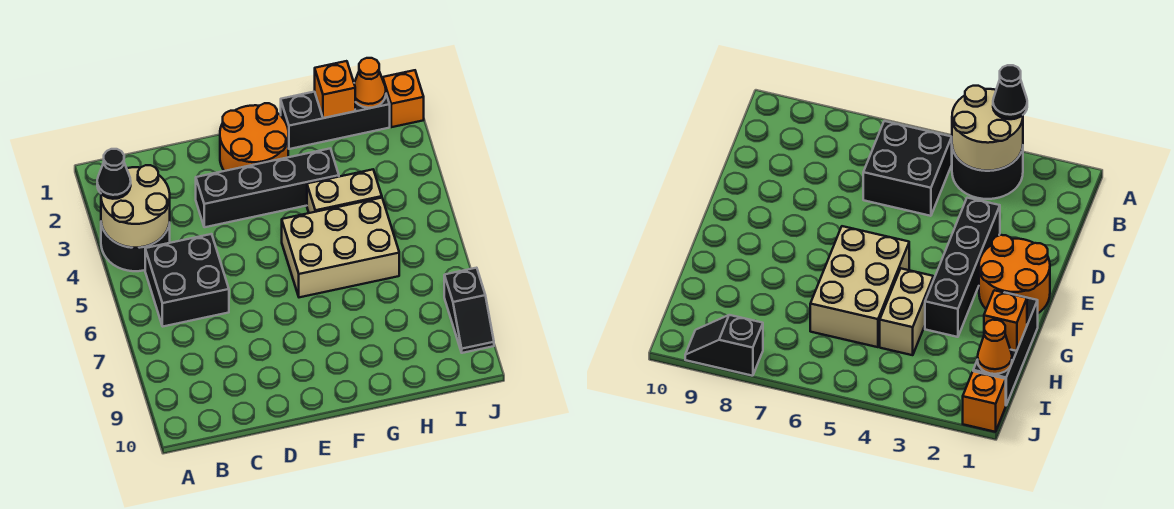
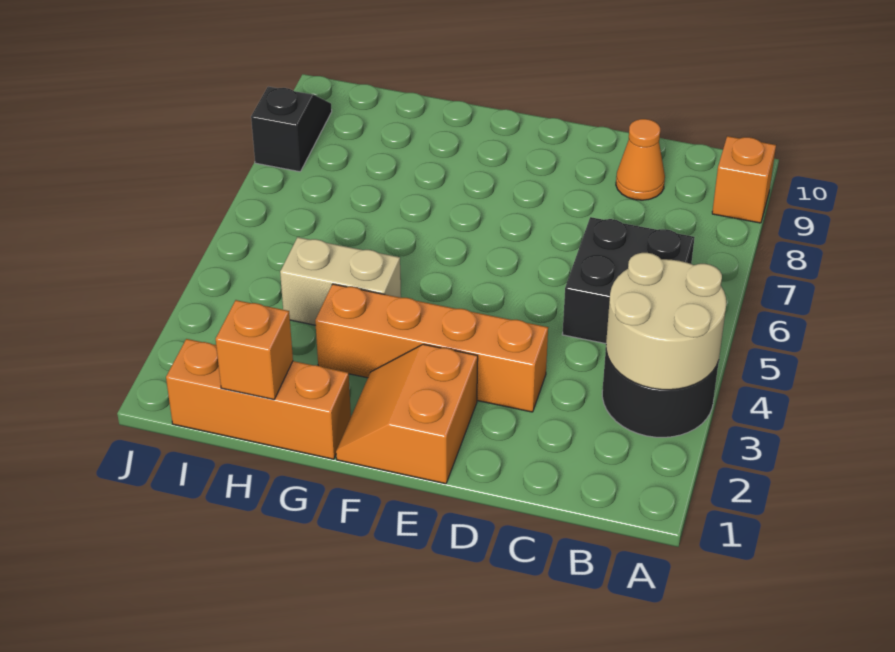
black 1x1 cone [97,149,131,199] -> none
black 1x4 brick [196,149,339,227] -> orange 1x4 brick [315,284,548,412]
orange 2x2 round brick [220,103,288,171] -> orange 2x2 slope [336,344,478,484]
tan 2x3 brick [282,198,399,297] -> none
black 1x3 brick [281,92,390,149] -> orange 1x3 brick [166,339,351,459]
orange 1x1 cone [354,58,386,108] -> orange 1x1 cone moved to [616,119,665,200]
orange 1x1 brick [383,70,424,127] -> orange 1x1 brick moved to [712,136,776,223]

